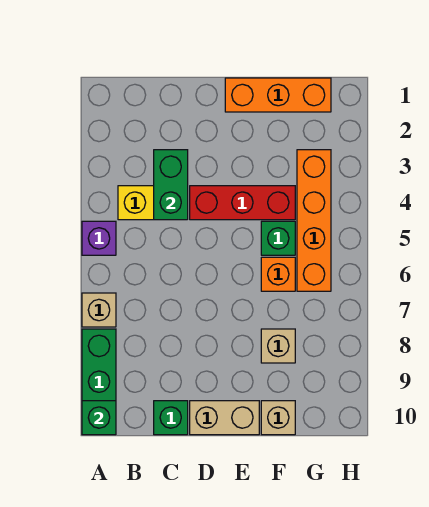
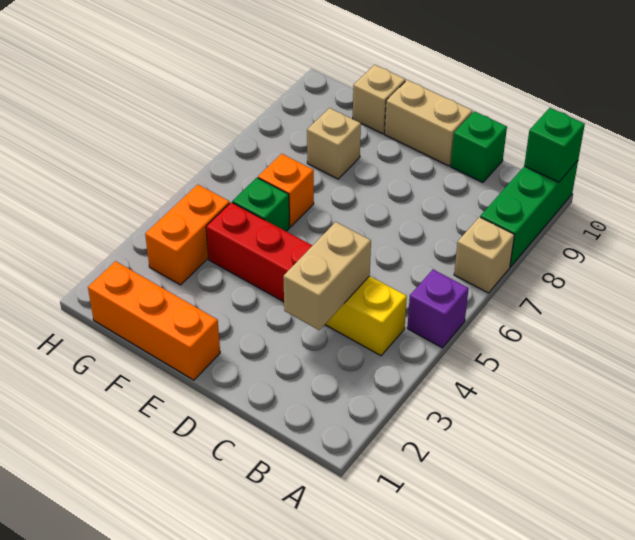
green 1x2 brick [154,150,188,220] -> tan 1x2 brick [283,222,371,330]
orange 1x4 brick [297,150,331,291] -> orange 1x2 brick [145,185,230,285]

